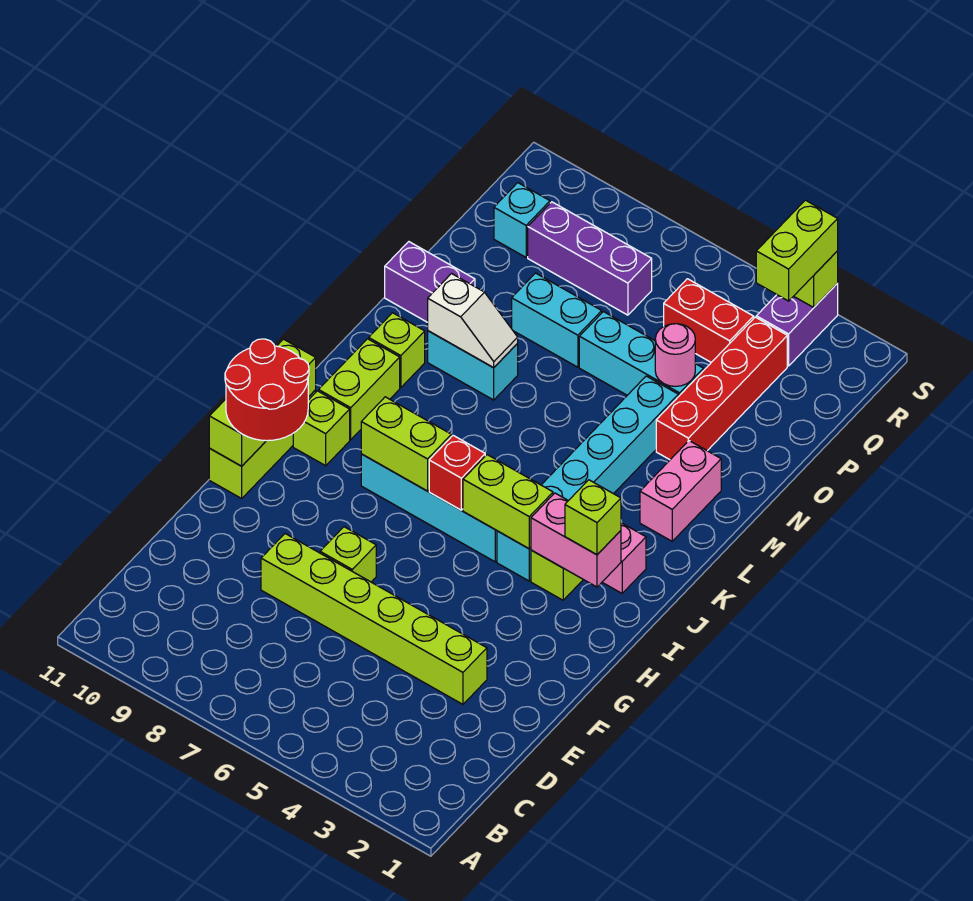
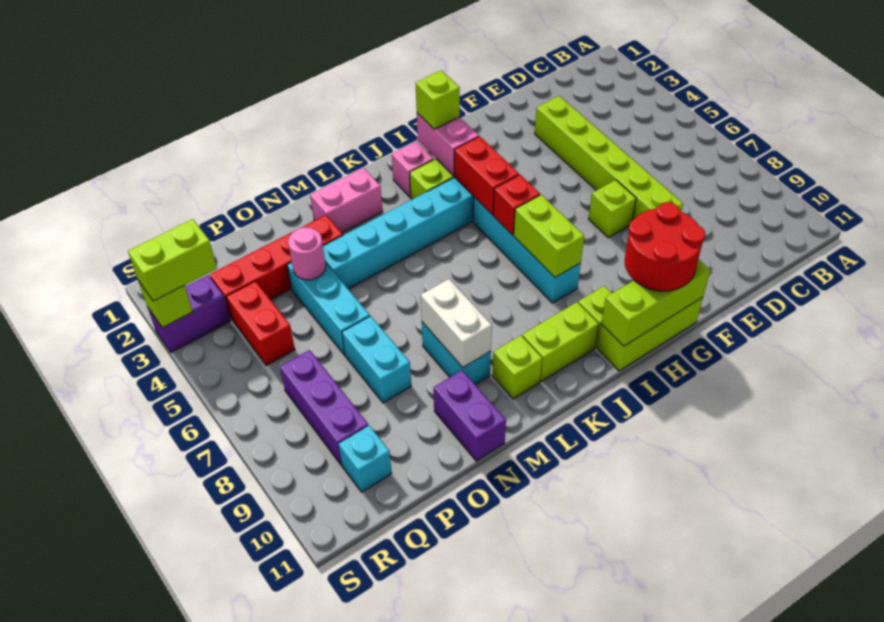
lime 1x2 brick [463,455,553,549] -> red 1x2 brick [454,136,519,215]
white 1x2 slope [428,274,518,368] -> white 1x2 brick [421,279,492,367]

